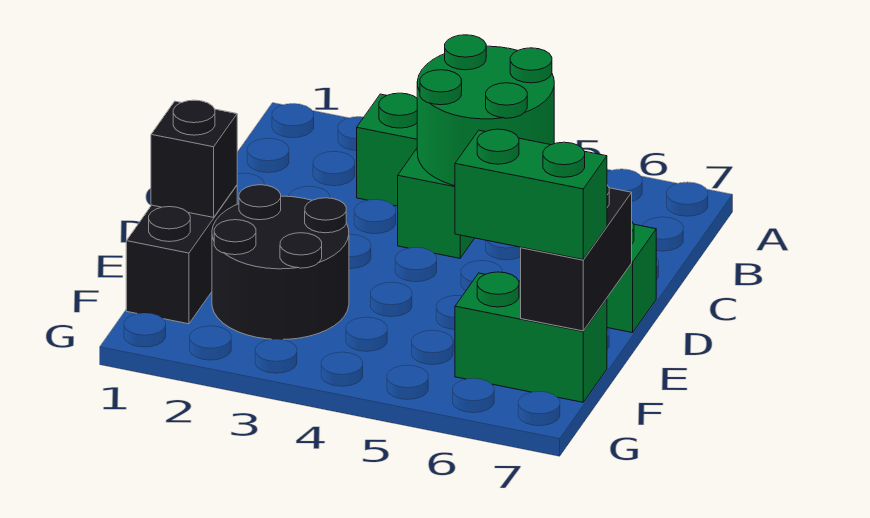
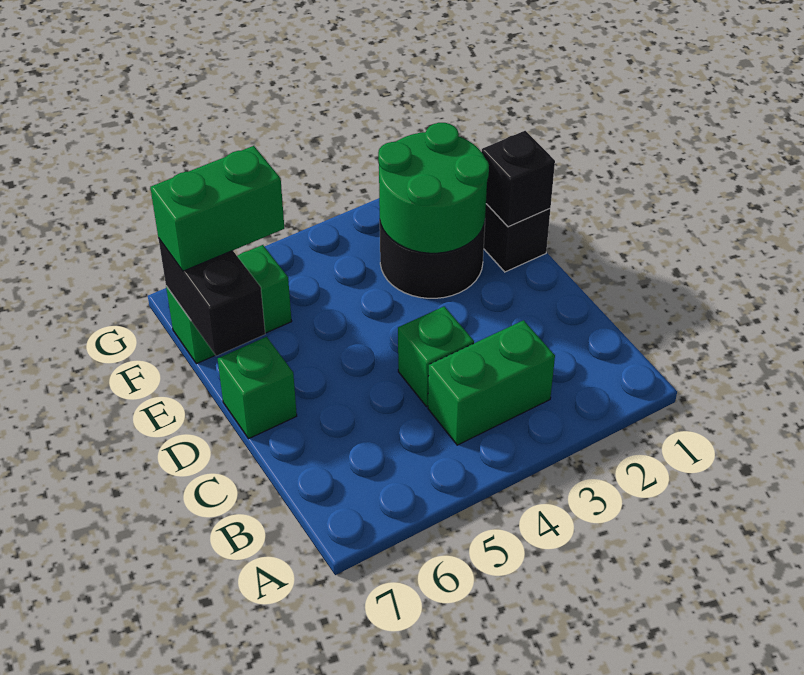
green 2x2 round brick [417,35,554,186] -> green 2x2 round brick moved to [378,123,489,253]

